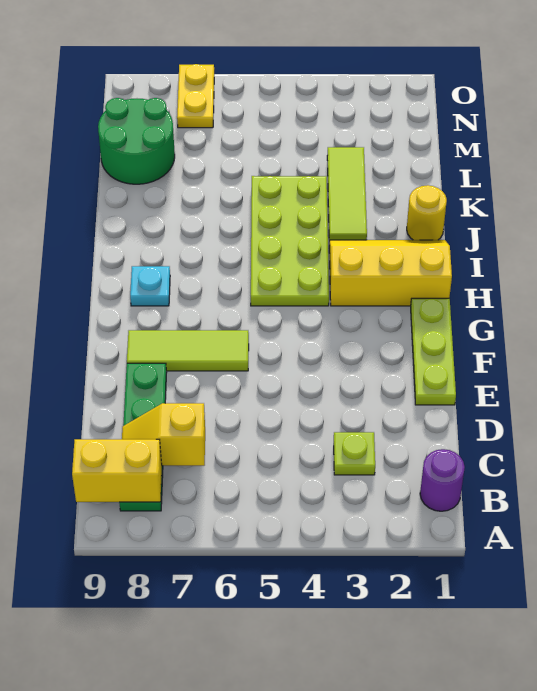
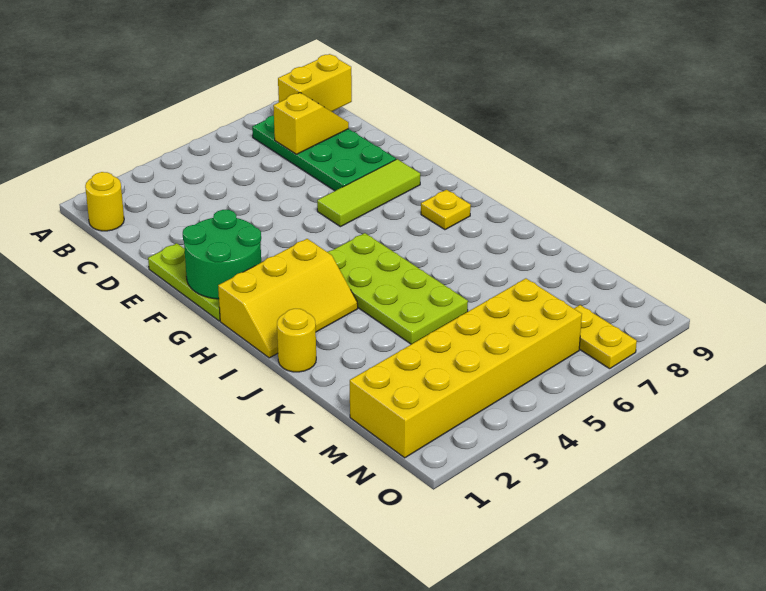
purple 1x1 round brick [420,449,465,511] -> yellow 1x1 round brick [85,172,124,231]
green 1x4 plate [119,363,167,511] -> green 2x4 plate [252,115,396,191]
lime 1x1 plate [334,432,375,475] -> none
cyan 1x1 plate [130,266,170,306] -> yellow 1x1 plate [421,190,471,230]
lime 1x3 tile [327,147,367,241] -> none
green 2x2 round brick [98,98,175,184] -> green 2x2 round brick moved to [183,210,261,299]
none -> yellow 2x6 brick [350,278,582,458]

